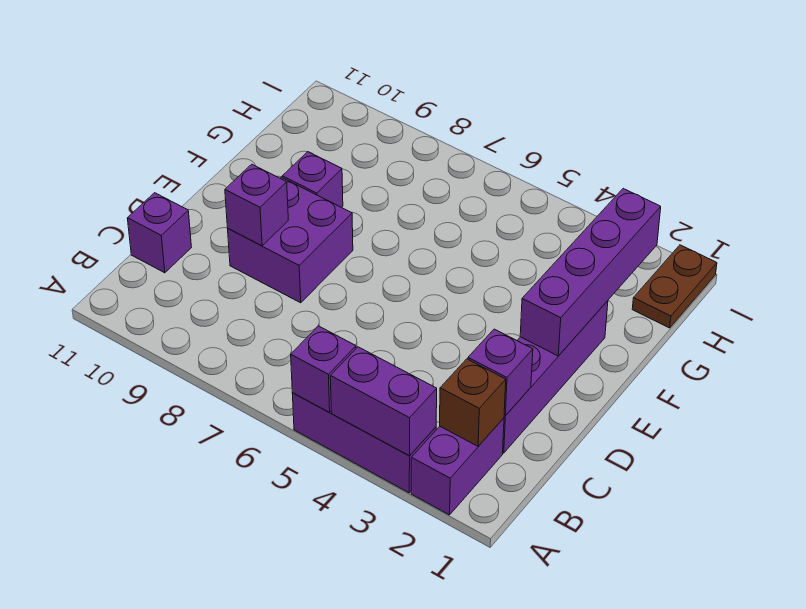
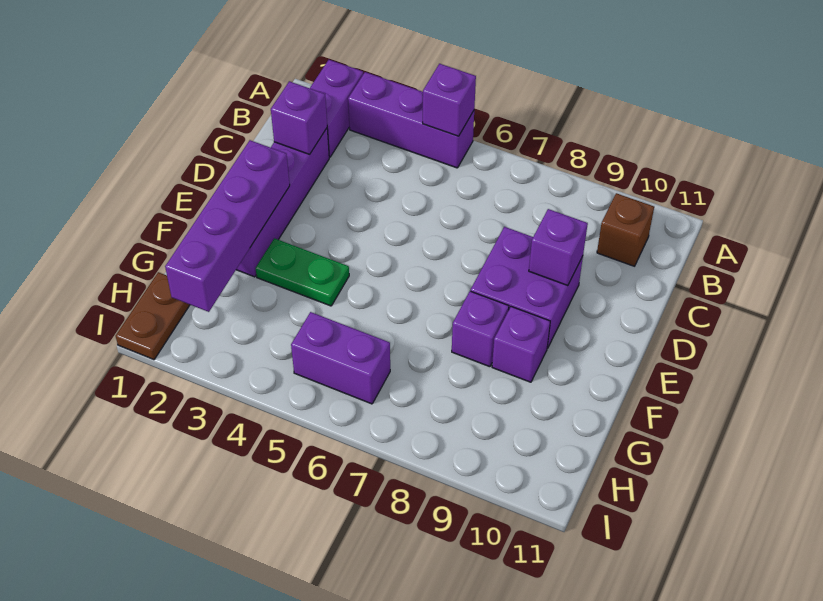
purple 1x2 brick [330,347,437,456] -> purple 1x2 brick moved to [291,312,390,404]
brown 1x1 brick [440,359,506,446] -> brown 1x1 brick moved to [597,193,654,266]
purple 1x1 brick [127,193,191,273] -> purple 1x1 brick moved to [452,291,509,367]
none -> green 1x2 plate [256,238,349,306]

